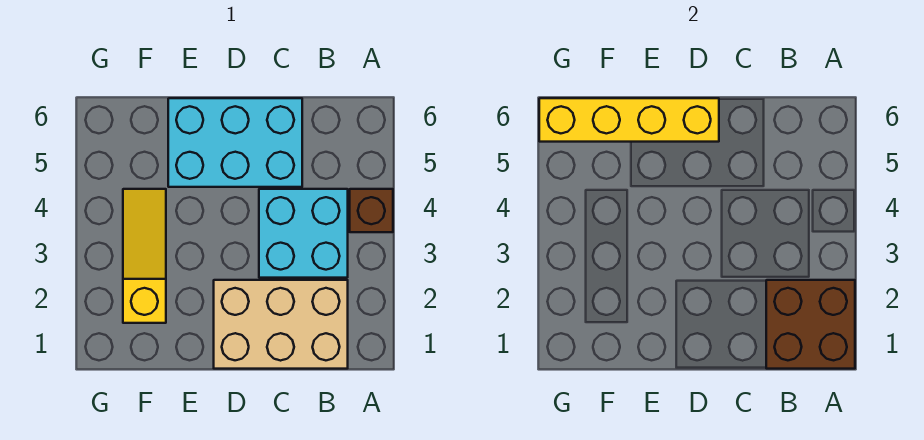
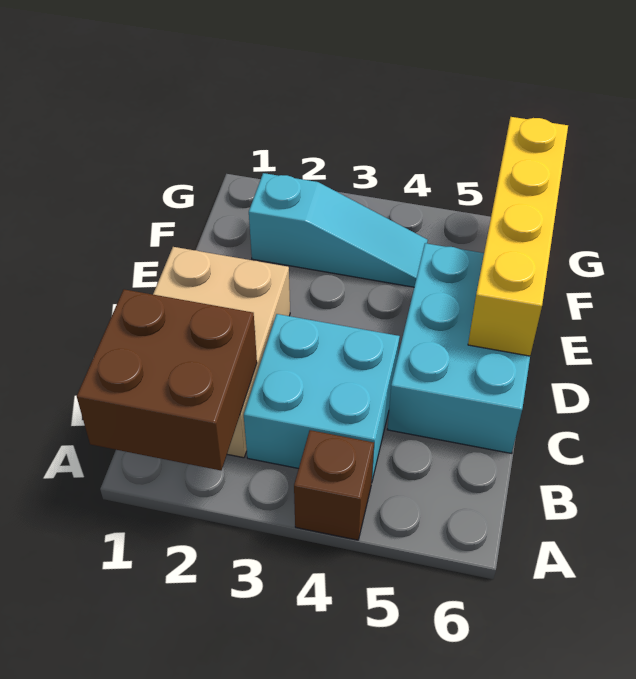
yellow 1x3 slope [123,189,166,323] -> cyan 1x3 slope [249,173,428,287]

